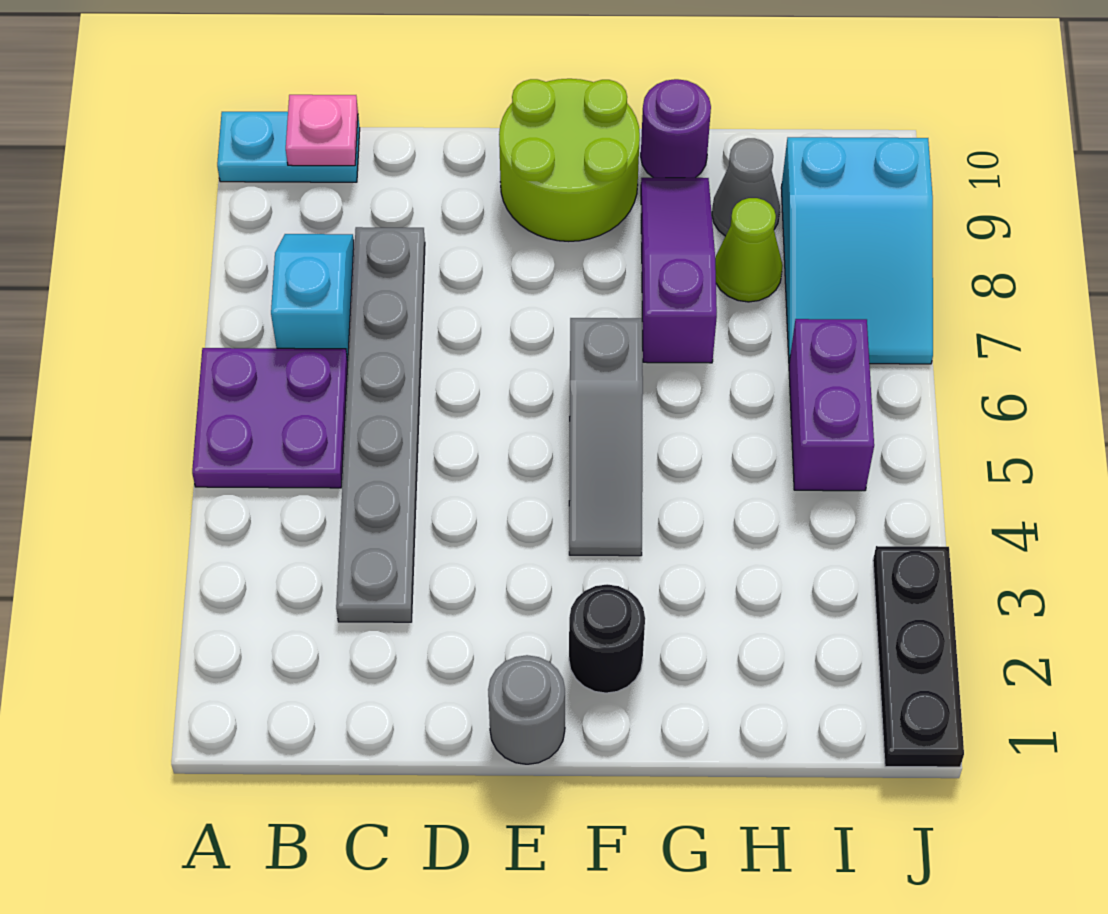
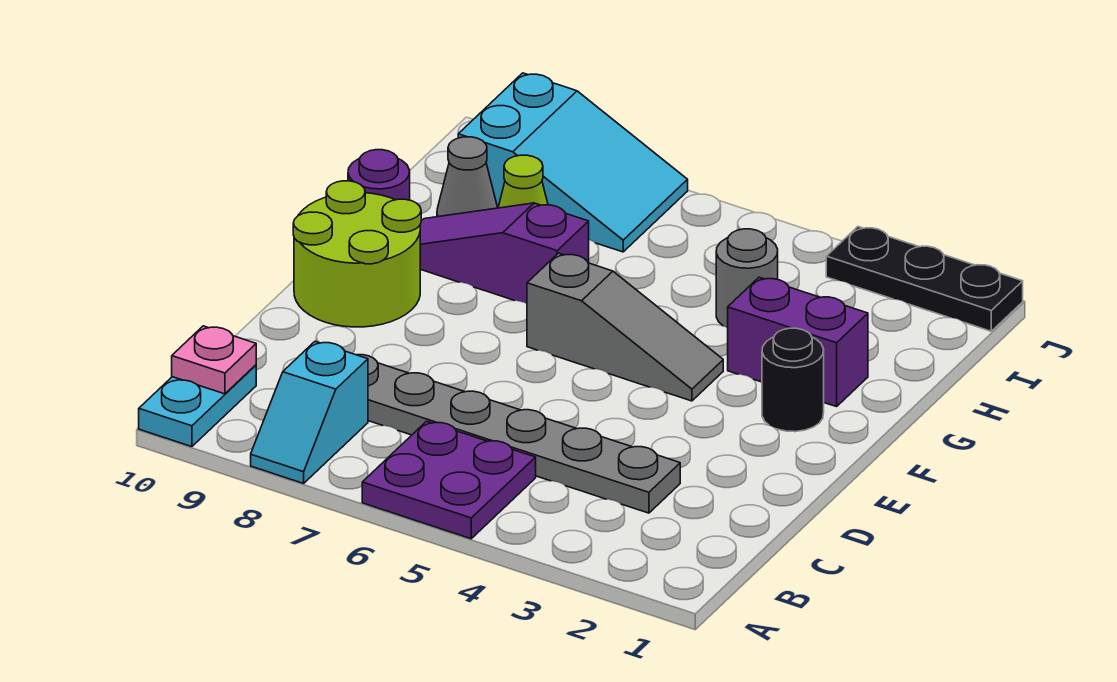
cyan 1x2 slope [271,234,354,361] -> cyan 1x2 slope turned to [251,341,368,483]
grey 1x1 round brick [488,655,565,764] -> grey 1x1 round brick moved to [716,229,778,328]
purple 1x2 brick [789,319,874,491] -> purple 1x2 brick moved to [728,277,868,407]

